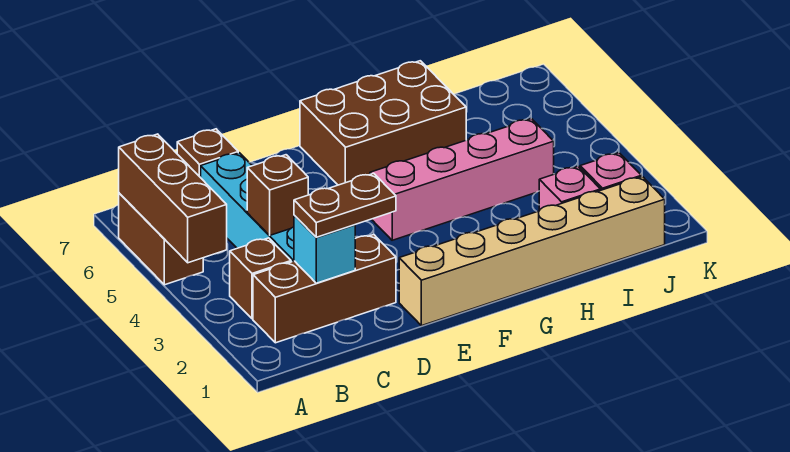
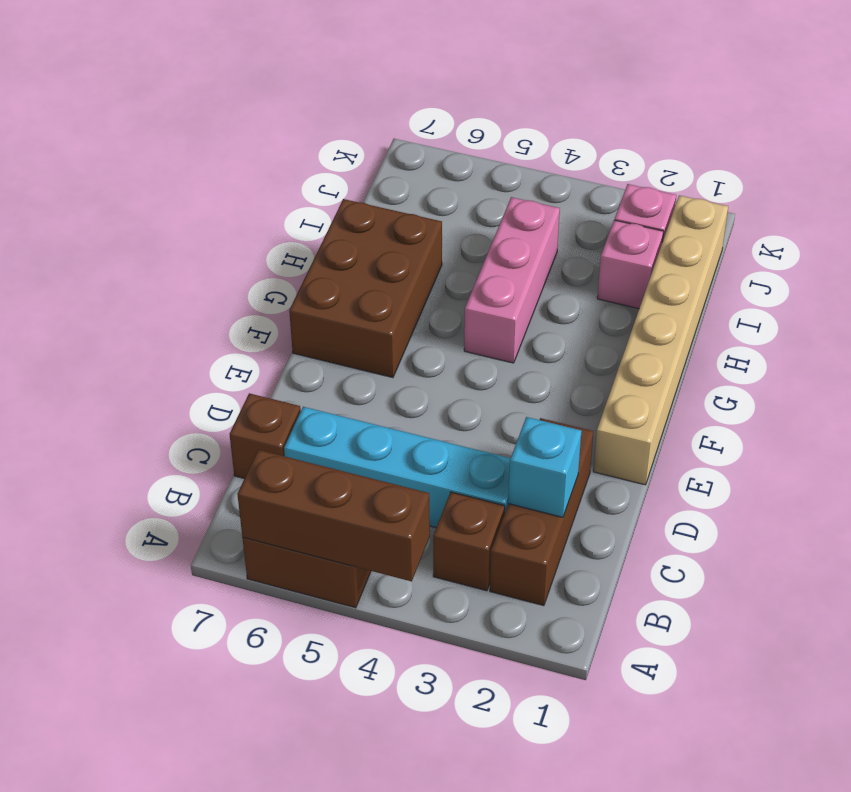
brown 1x2 plate [294,173,396,237] -> none
brown 1x1 brick [247,155,308,236] -> none
pink 1x4 brick [370,119,554,240] -> pink 1x3 brick [464,197,560,363]

